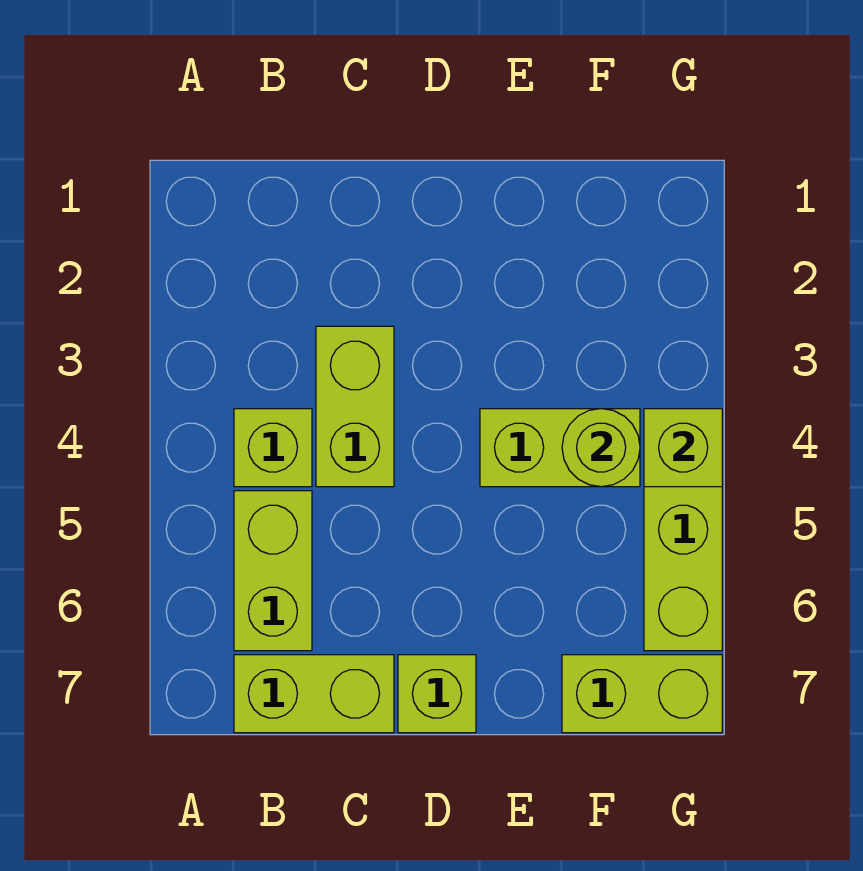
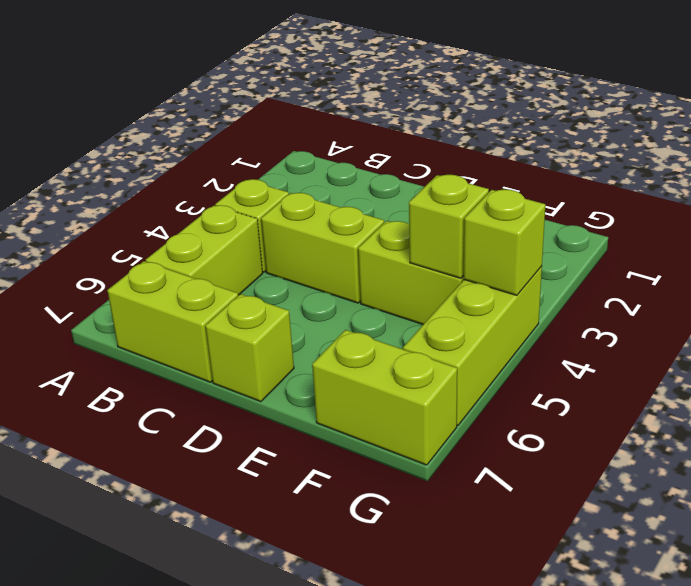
lime 1x2 brick [316,326,394,487] -> lime 1x2 brick turned to [261,193,384,303]
lime 1x1 round brick [562,409,640,487] -> lime 1x1 brick [409,175,489,278]

